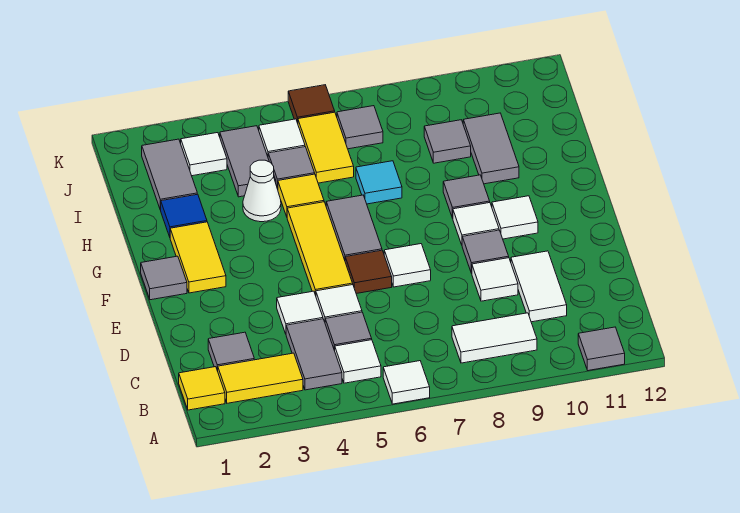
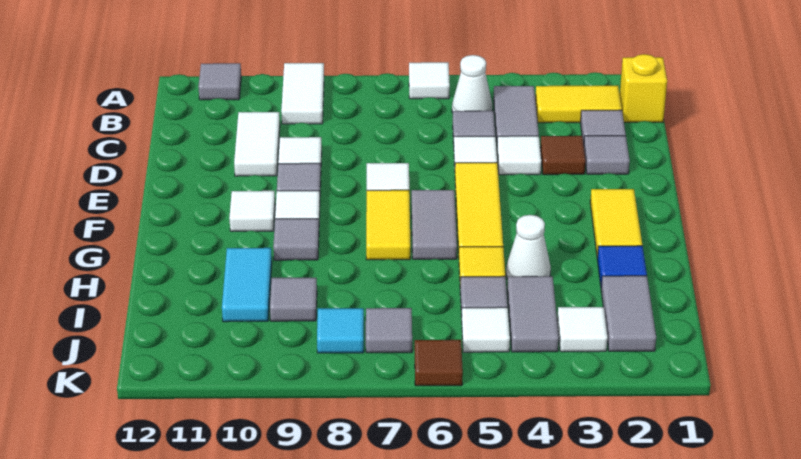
yellow 1x1 tile [179,367,225,410] -> yellow 1x1 brick [620,54,667,122]
white 1x1 tile [335,340,381,383] -> white 1x1 cone [452,55,492,113]
white 1x2 tile [452,313,537,363] -> white 1x2 tile turned to [281,63,324,124]
brown 1x1 tile [345,250,392,294] -> brown 1x1 tile moved to [540,136,586,175]
grey 1x1 tile [141,256,187,300] -> grey 1x1 tile moved to [584,136,630,174]
cyan 1x1 tile [356,161,402,204] -> cyan 1x1 tile moved to [317,308,364,353]
grey 1x2 tile [463,113,519,184] -> cyan 1x2 tile [222,248,272,322]
yellow 1x2 tile [298,112,354,183] -> yellow 1x2 tile moved to [366,190,410,260]

